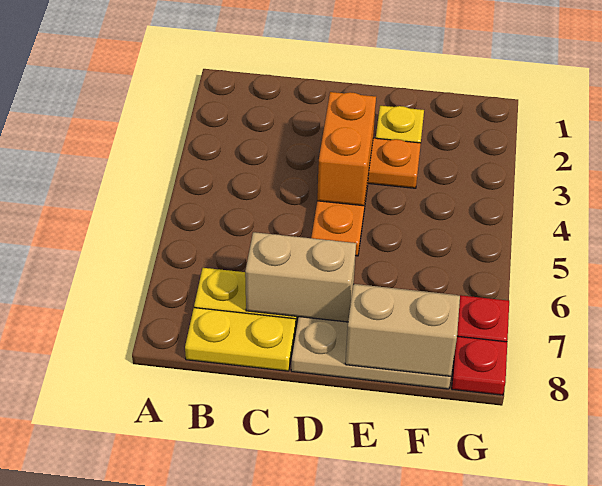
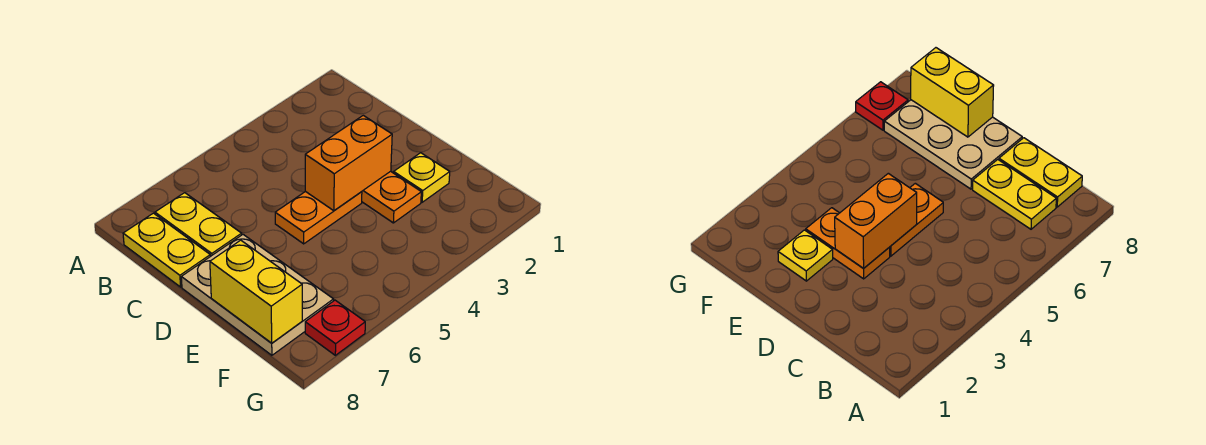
tan 1x2 brick [245,232,356,322] -> none
tan 1x2 brick [345,284,460,376] -> yellow 1x2 brick [210,240,302,343]
red 1x1 plate [452,336,507,395] -> none

